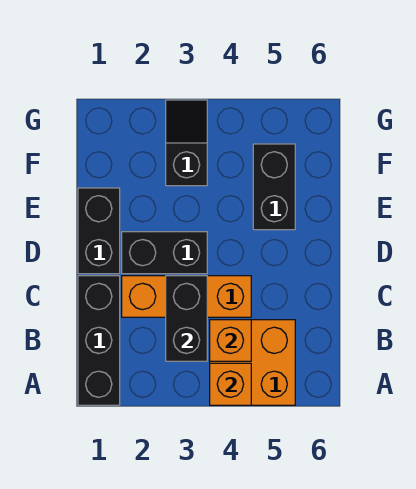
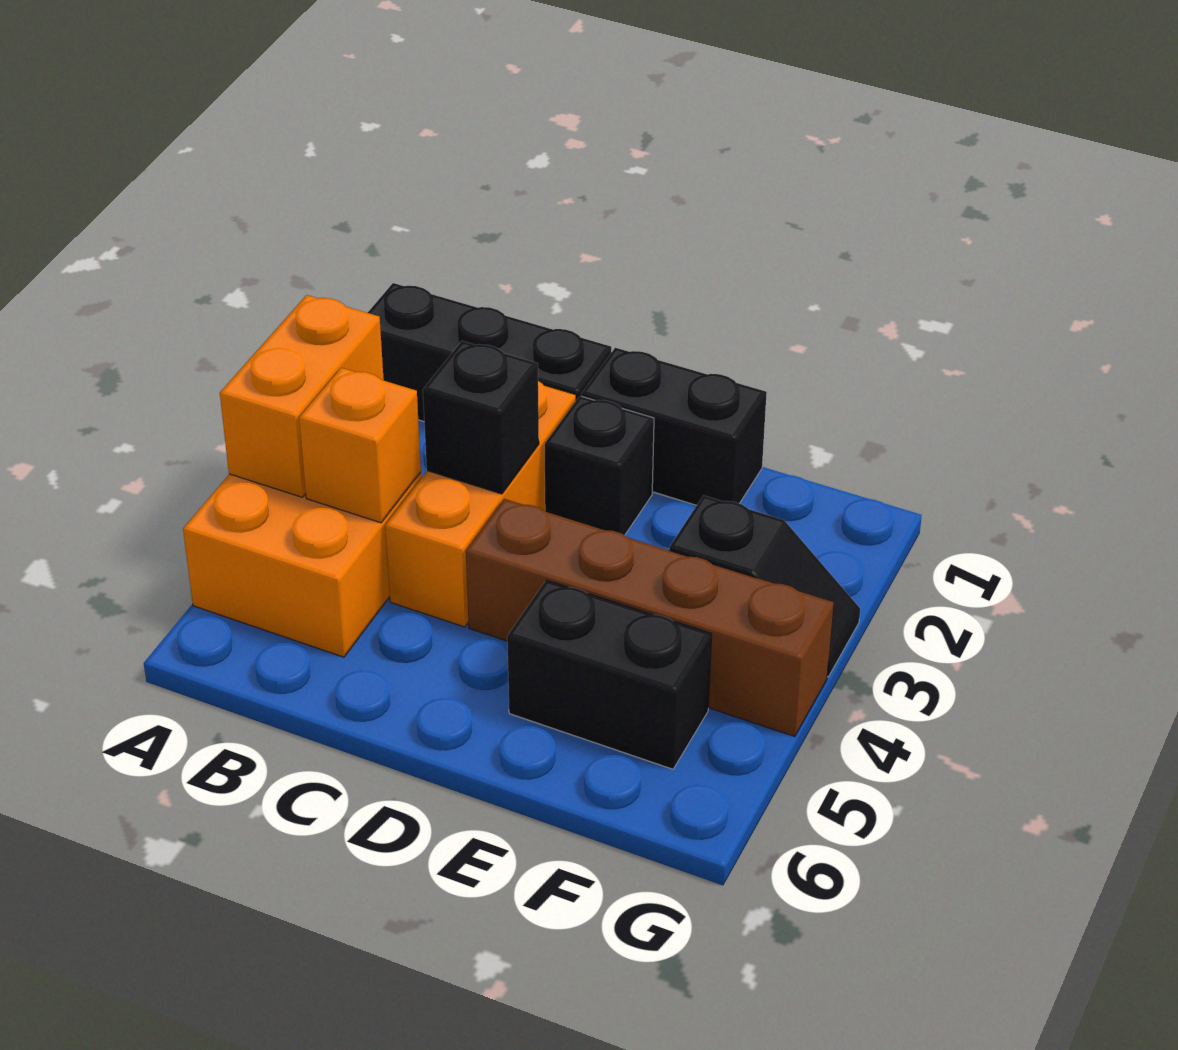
orange 1x1 brick [210,363,251,405] -> orange 1x2 brick [220,295,384,497]
black 1x2 brick [166,276,207,361] -> black 1x1 brick [423,341,539,494]
black 1x2 brick [122,232,207,274] -> black 1x1 brick [545,396,654,535]
none -> brown 1x4 brick [466,499,834,736]

